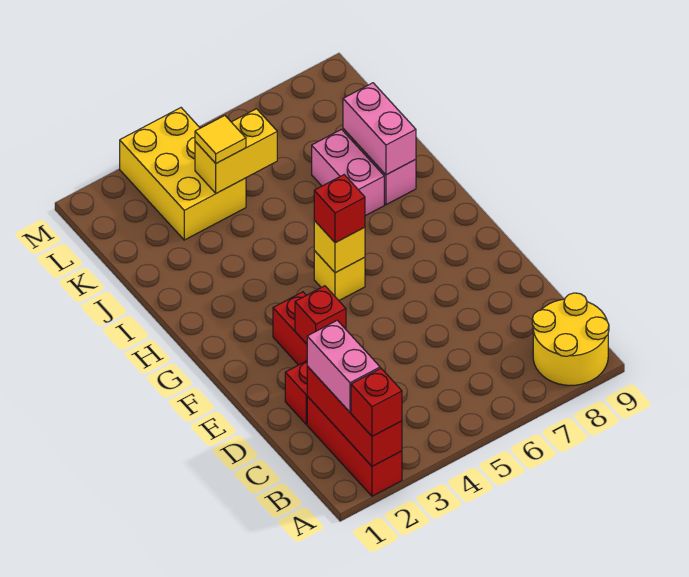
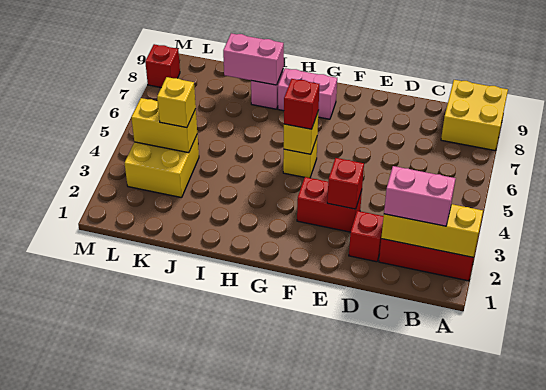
red 1x3 brick [307,366,402,466] -> yellow 1x3 brick [381,204,483,258]
red 1x1 brick [351,368,402,436] -> red 1x1 brick moved to [145,44,180,87]
yellow 2x2 round brick [532,293,609,385] -> yellow 2x2 brick [441,80,508,151]
pink 1x2 brick [312,129,384,216] -> pink 1x2 brick moved to [278,68,337,119]
yellow 2x3 brick [120,108,246,240] -> yellow 2x2 brick [125,135,199,198]
yellow 1x2 brick [195,109,277,193] -> yellow 1x2 brick turned to [131,98,197,153]
yellow 1x1 tile [195,116,246,163] -> yellow 1x1 brick [157,77,196,128]

